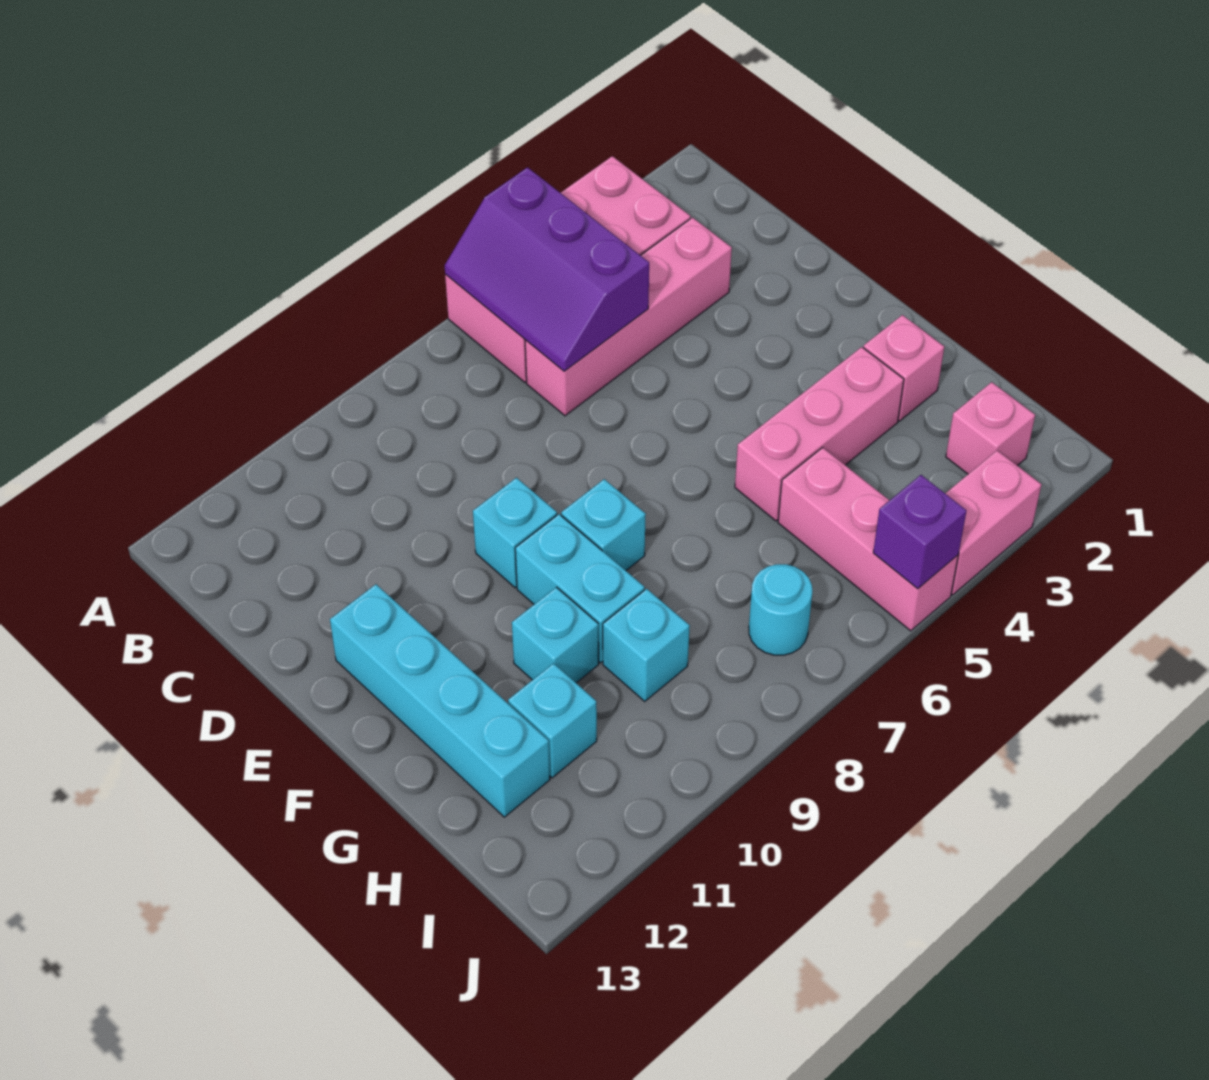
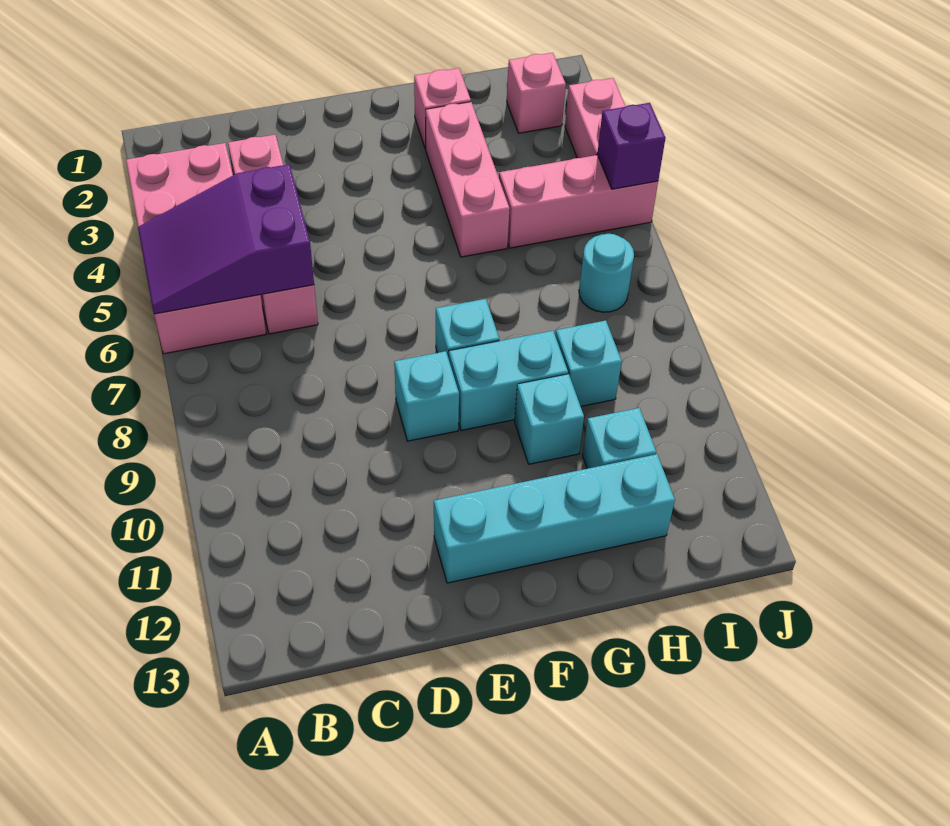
purple 2x3 slope [445,167,649,371] -> purple 2x3 slope turned to [138,164,314,314]

